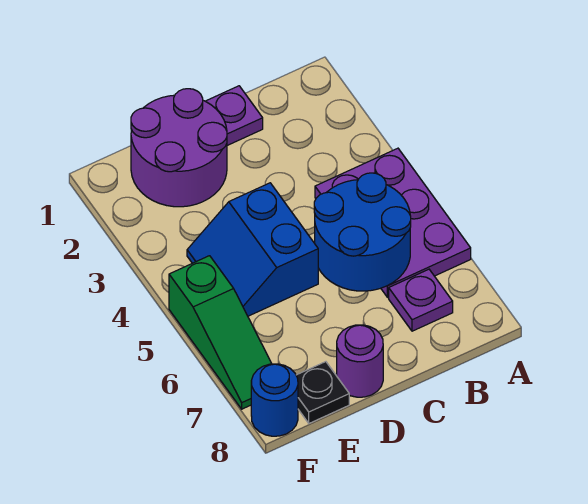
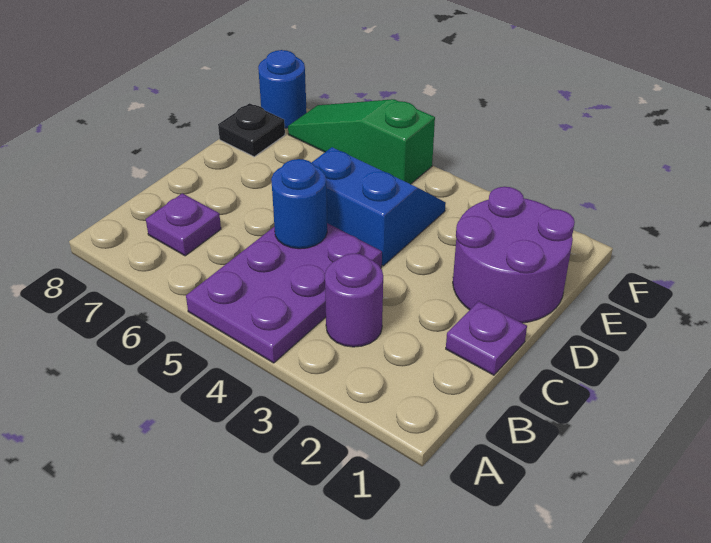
purple 2x3 plate [315,148,471,297] -> purple 2x3 plate turned to [186,223,382,363]
blue 2x2 round brick [314,173,411,291] -> blue 1x1 round brick [271,159,327,249]
purple 1x1 round brick [337,325,383,397] -> purple 1x1 round brick moved to [325,253,383,347]

